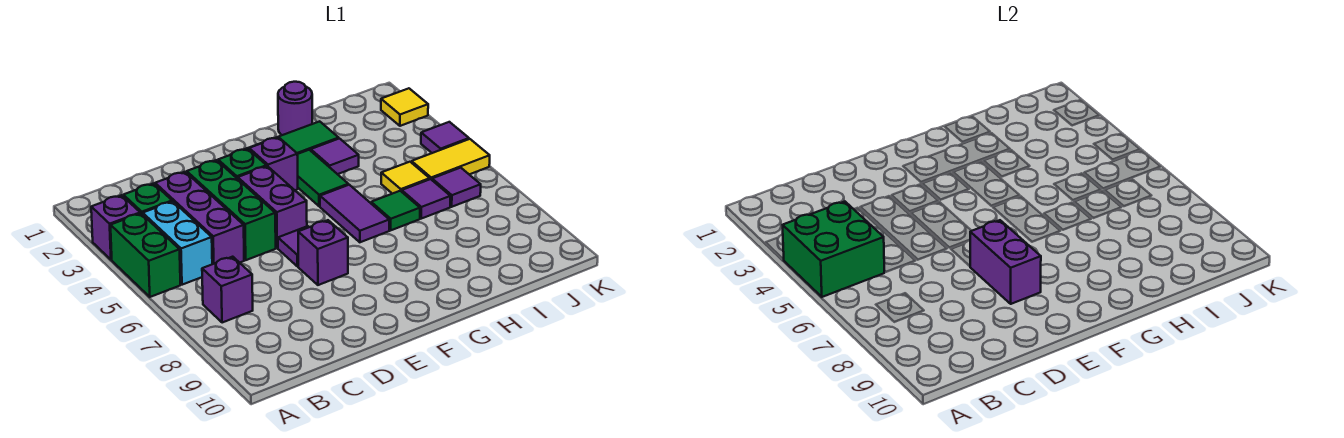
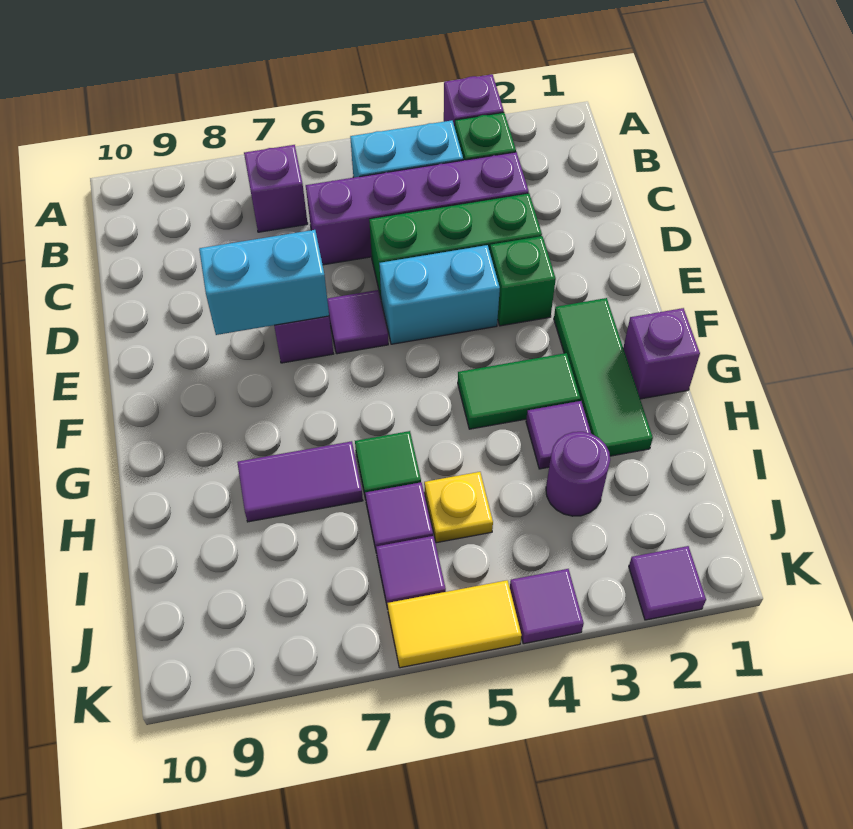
green 1x2 brick [111,213,180,297] -> none
green 2x2 brick [783,202,884,297] -> none
purple 1x3 brick [155,172,244,264] -> purple 1x4 brick [306,152,529,265]
purple 1x2 brick [238,166,307,248] -> cyan 1x2 brick [379,245,500,344]
purple 1x2 brick [970,220,1041,304] -> cyan 1x2 brick [199,230,329,335]
purple 1x1 brick [249,137,298,190] -> purple 1x1 brick moved to [623,308,700,399]
purple 1x2 tile [320,185,389,242] -> purple 1x2 tile moved to [237,441,363,522]
purple 1x1 round brick [278,82,312,135] -> purple 1x1 round brick moved to [546,432,610,516]
yellow 1x1 tile [381,162,430,194] -> yellow 1x1 plate [424,472,493,543]
yellow 1x2 tile [412,139,490,180] -> yellow 1x2 tile turned to [387,580,522,668]
yellow 1x1 tile [381,88,428,126] -> purple 1x1 tile [629,546,706,620]

